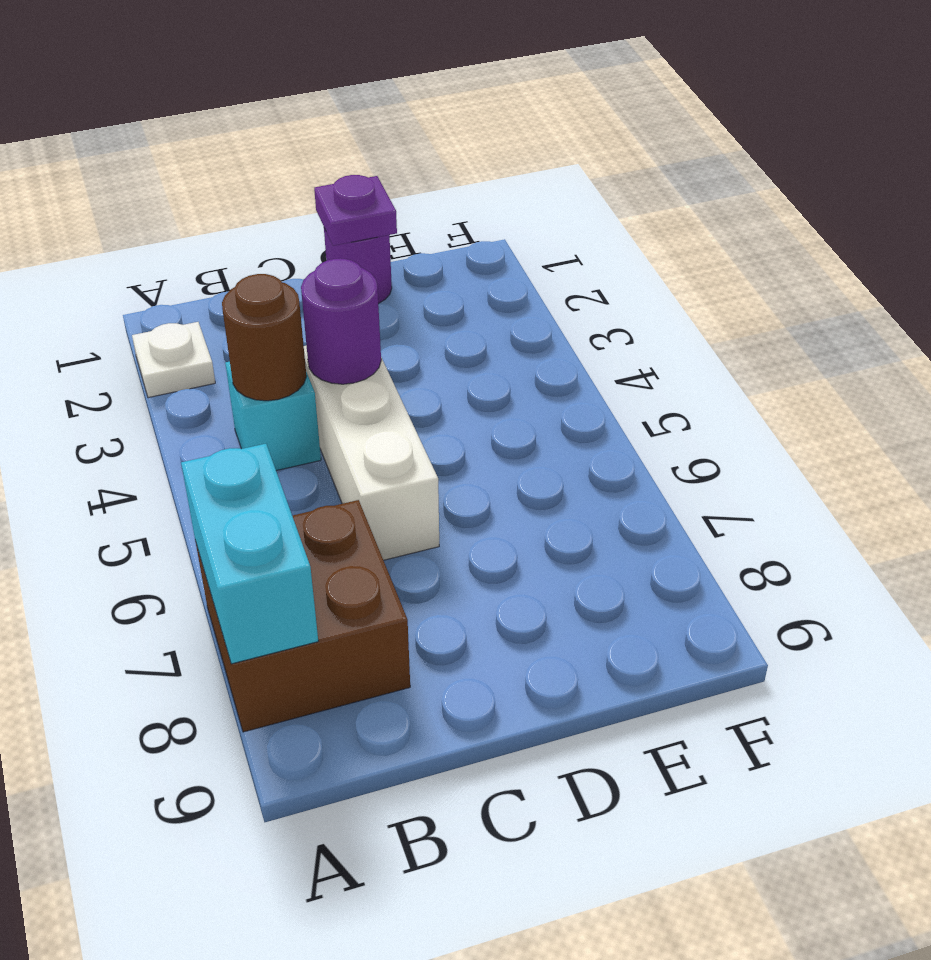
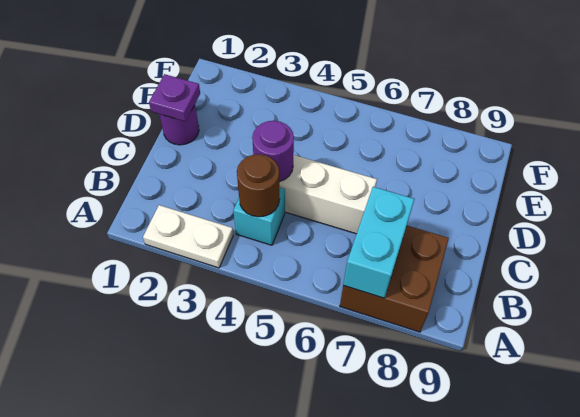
white 1x1 plate [132,322,215,398] -> white 1x2 plate [143,205,233,268]
cyan 1x2 brick [181,444,318,664] -> cyan 1x2 brick turned to [343,187,414,298]

